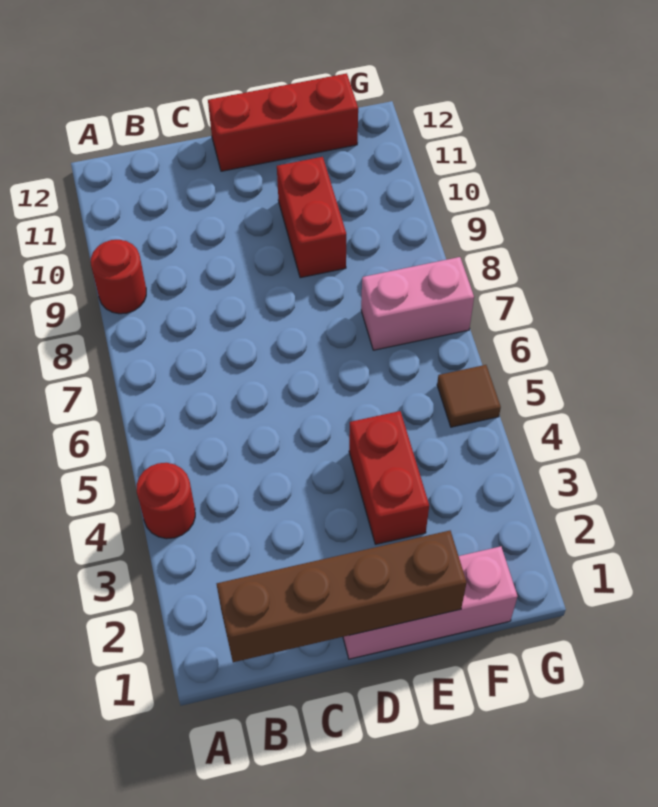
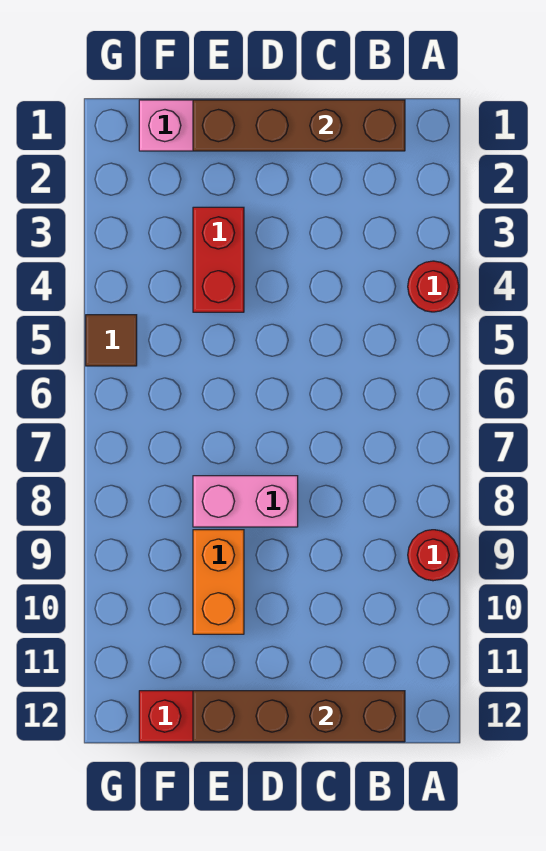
none -> brown 1x4 brick [193,691,405,742]
red 1x2 brick [277,157,346,278] -> orange 1x2 brick [193,530,244,634]
pink 1x2 brick [361,257,474,350] -> pink 1x2 brick moved to [193,476,298,527]

